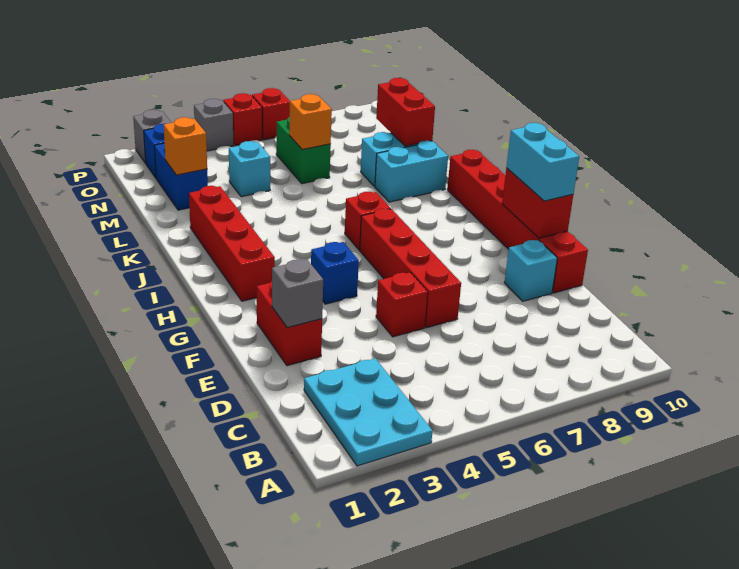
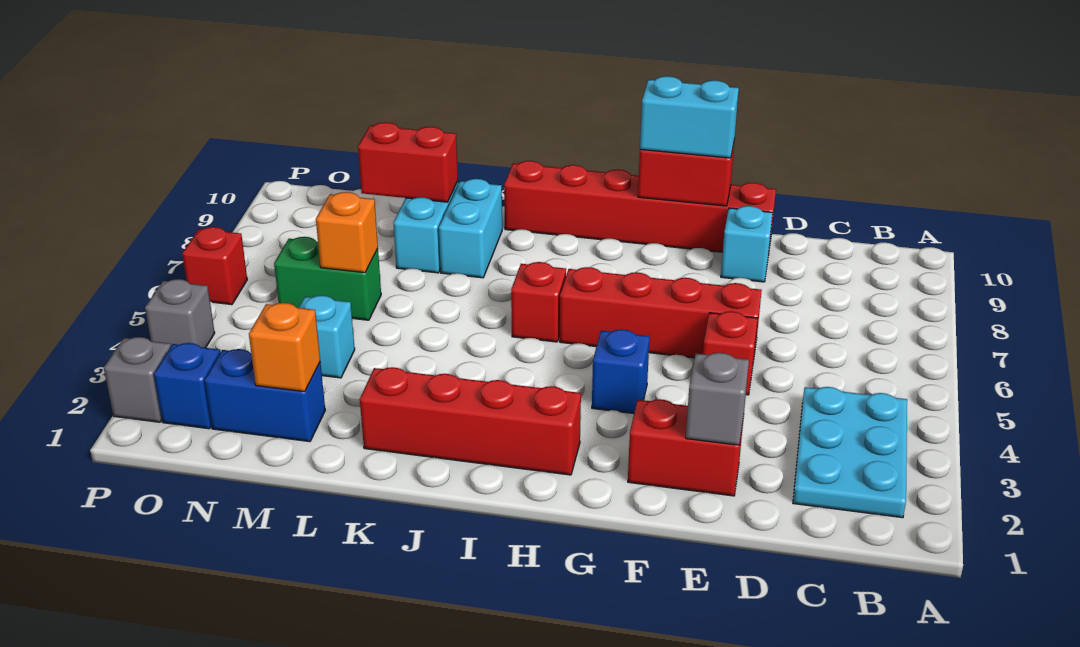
cyan 2x3 plate [304,358,432,466] -> cyan 2x3 plate turned to [793,387,907,518]
red 1x1 brick [223,93,262,146] -> none

